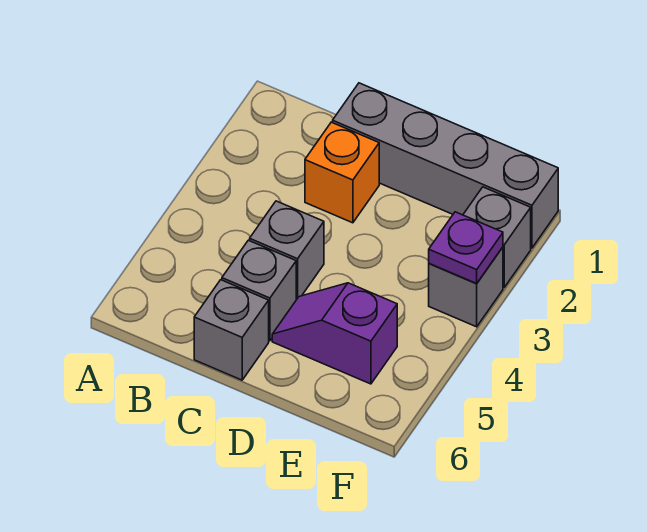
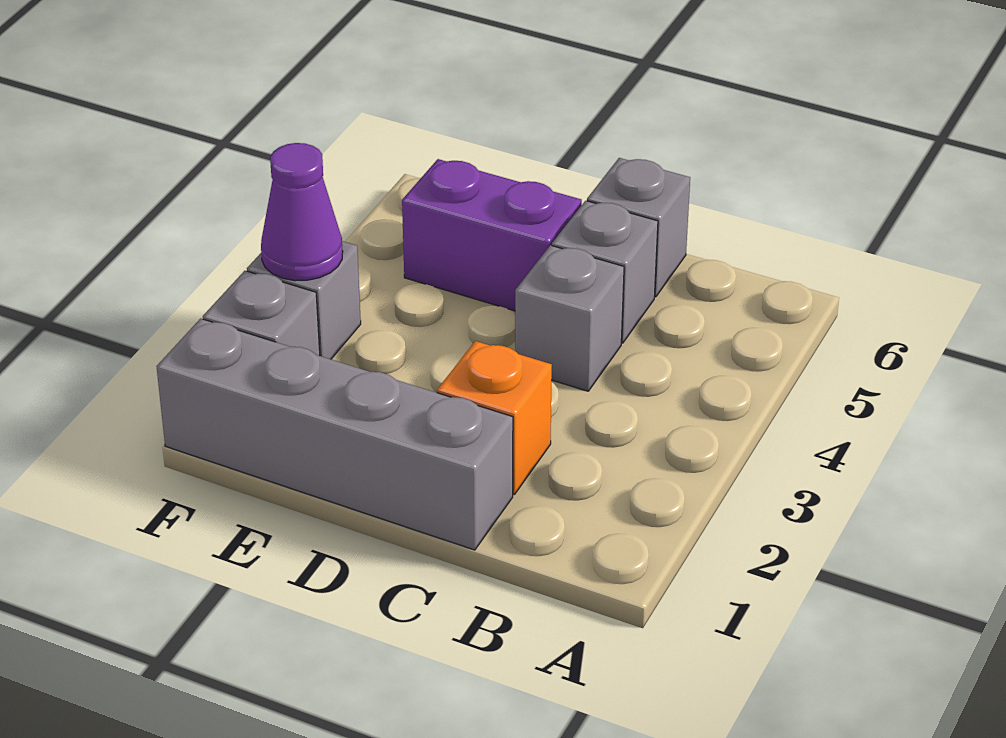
purple 1x2 slope [272,283,397,384] -> purple 1x2 brick [402,159,582,311]
purple 1x1 plate [429,212,503,283] -> purple 1x1 cone [261,143,343,281]

